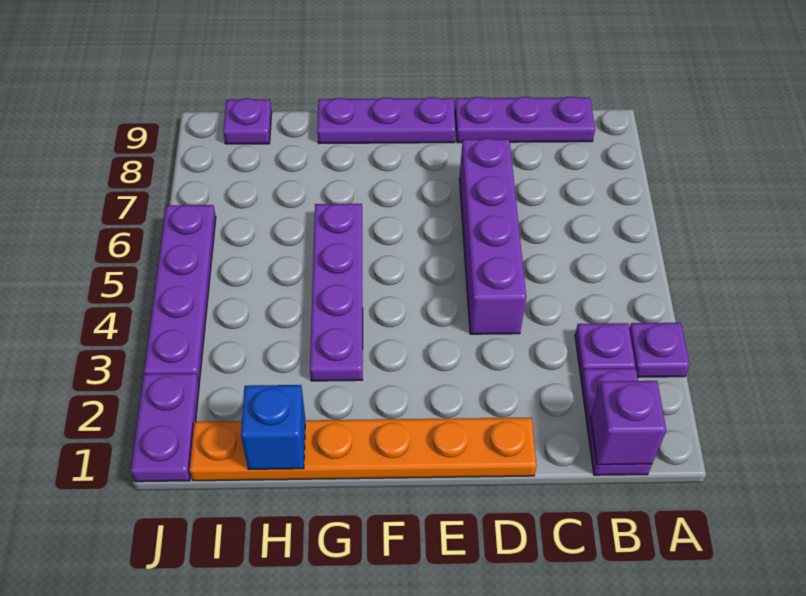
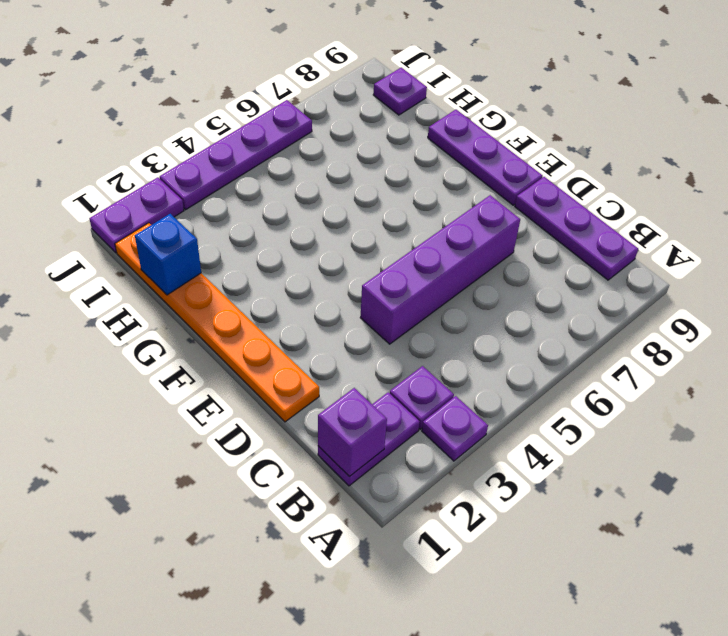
purple 1x4 plate [310,204,363,381] -> none

